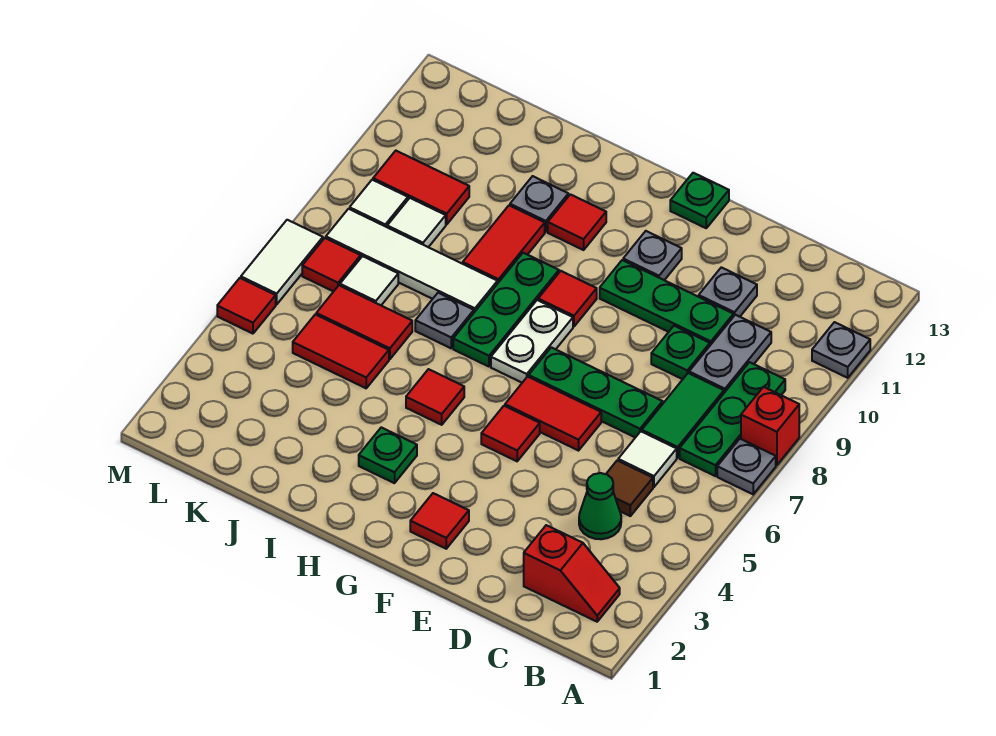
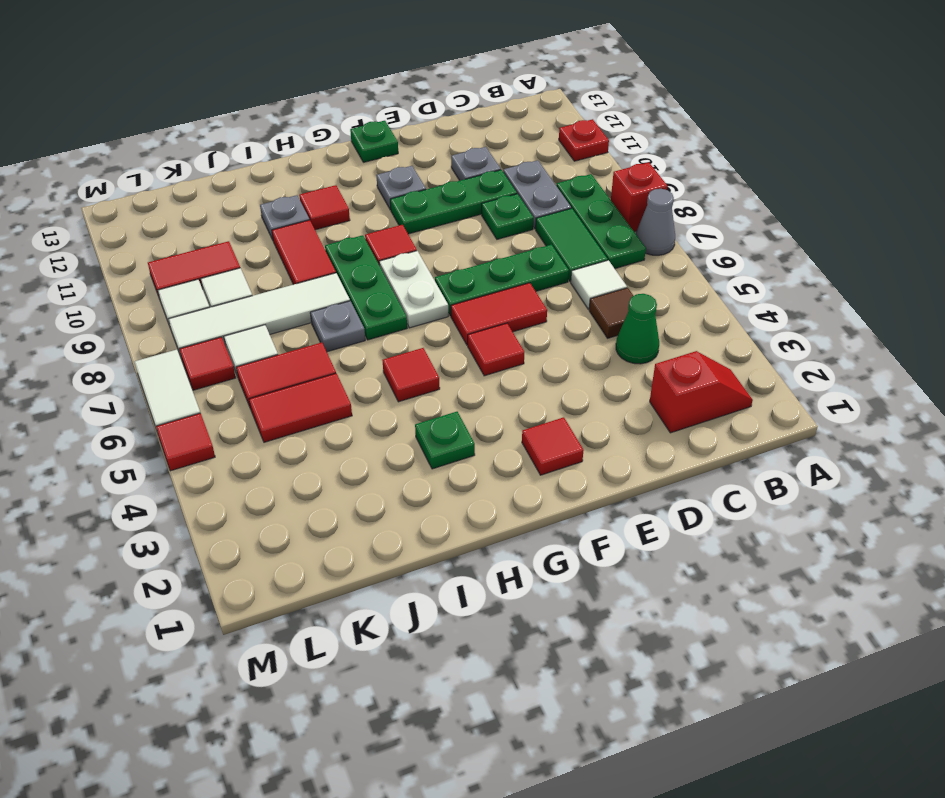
grey 1x1 plate [717,439,776,494] -> grey 1x1 cone [636,189,675,255]
grey 1x1 plate [812,322,870,378] -> red 1x1 plate [559,119,609,161]

